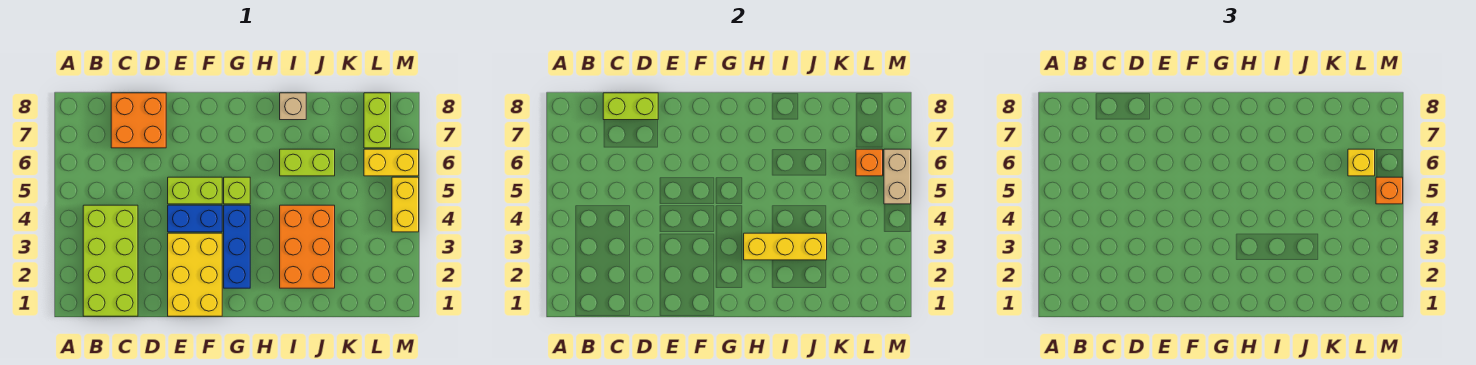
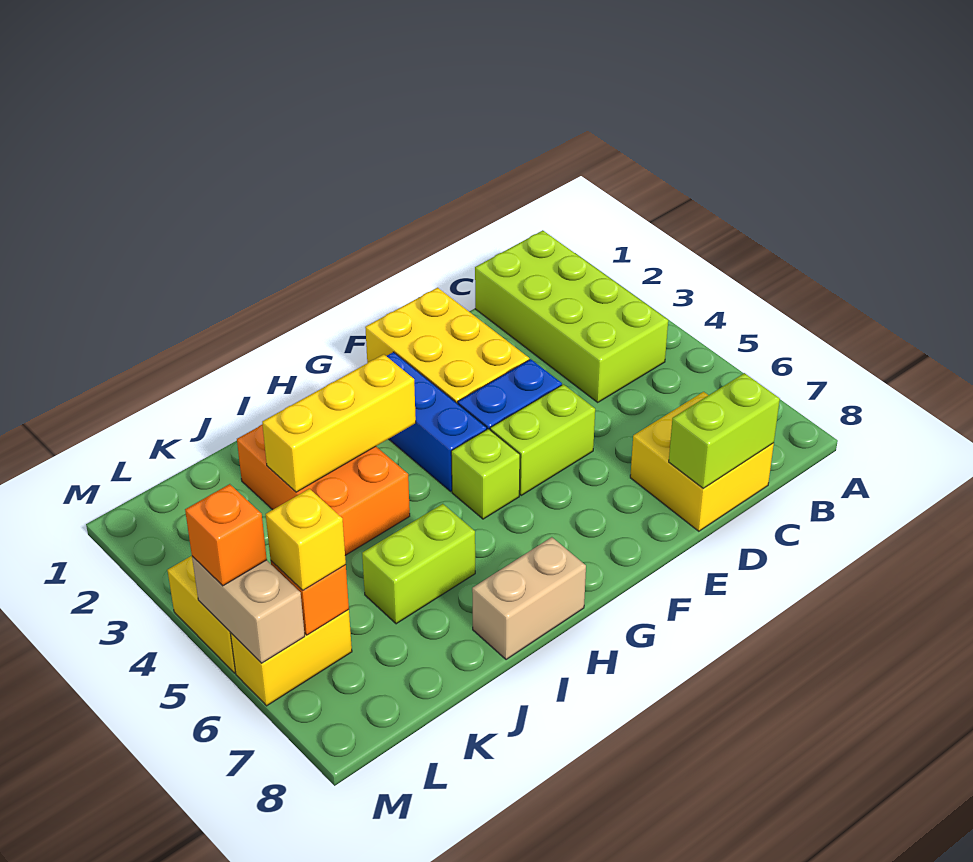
orange 2x2 brick [111,93,166,148] -> yellow 2x2 brick [630,392,774,531]
tan 1x1 brick [280,93,306,120] -> tan 1x2 brick [472,537,586,660]
lime 1x2 brick [364,93,391,148] -> none

